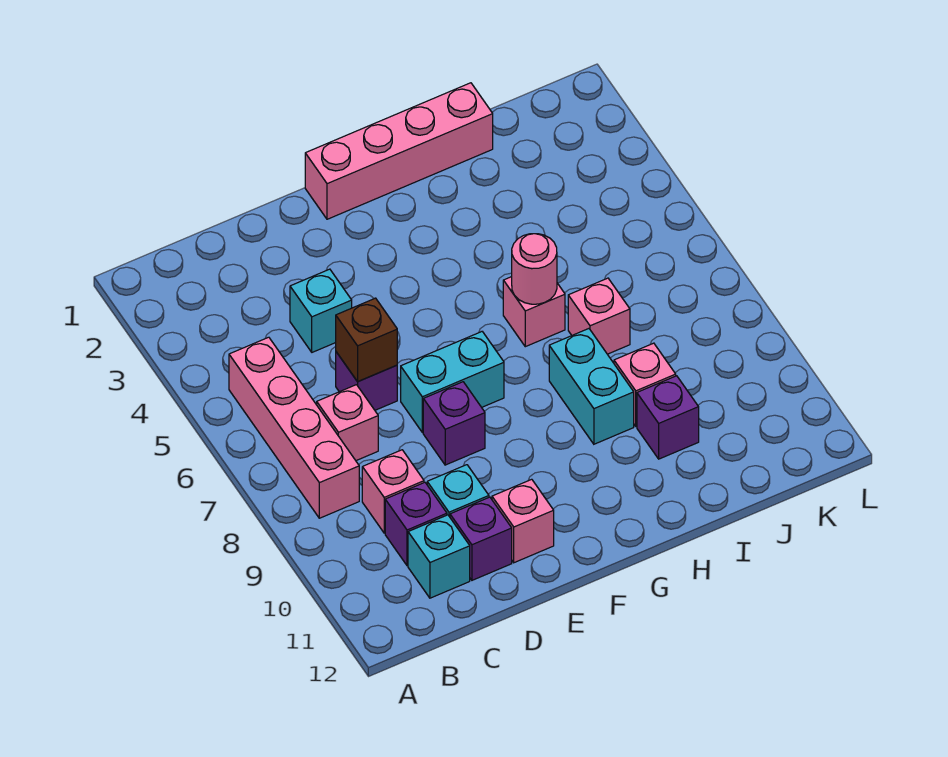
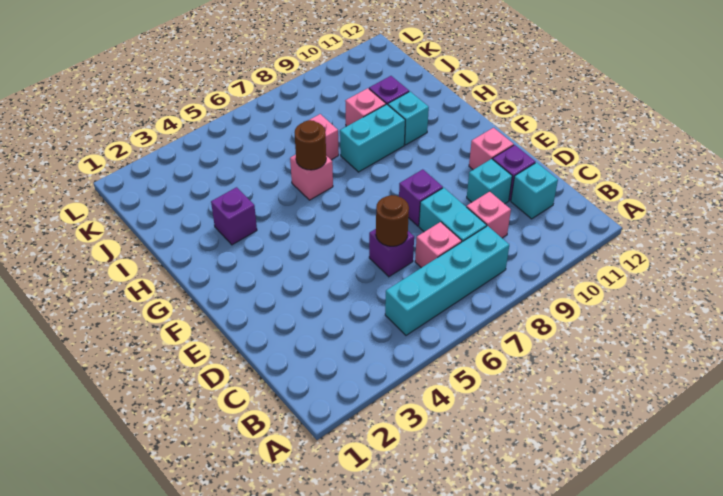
pink 1x4 brick [229,337,359,518] -> cyan 1x4 brick [385,226,509,335]
purple 1x1 brick [385,482,447,566] -> purple 1x1 brick moved to [211,187,257,245]
cyan 1x1 brick [290,269,352,352] -> cyan 1x1 brick moved to [388,92,429,145]
brown 1x1 brick [336,298,397,382] -> brown 1x1 round brick [376,195,409,246]
cyan 1x2 brick [401,332,504,432] -> cyan 1x2 brick moved to [419,188,487,242]
pink 1x4 brick [305,83,493,219] -> none
pink 1x1 round brick [512,234,557,304] -> brown 1x1 round brick [295,120,326,170]

